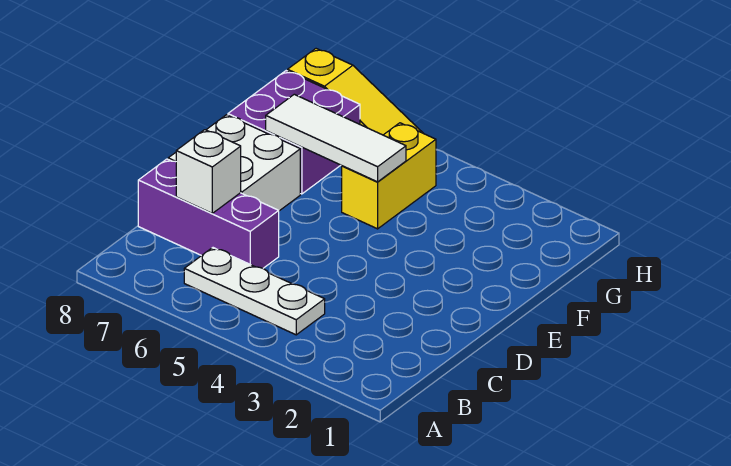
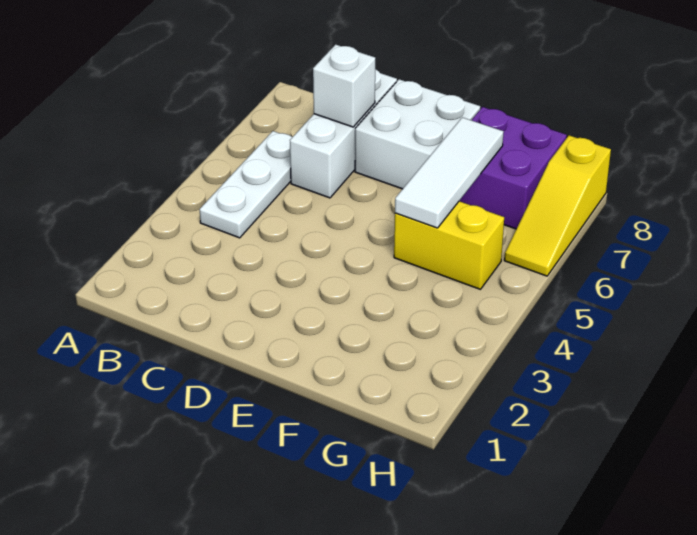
purple 1x3 brick [138,159,279,268] -> white 1x3 brick [290,69,397,198]

